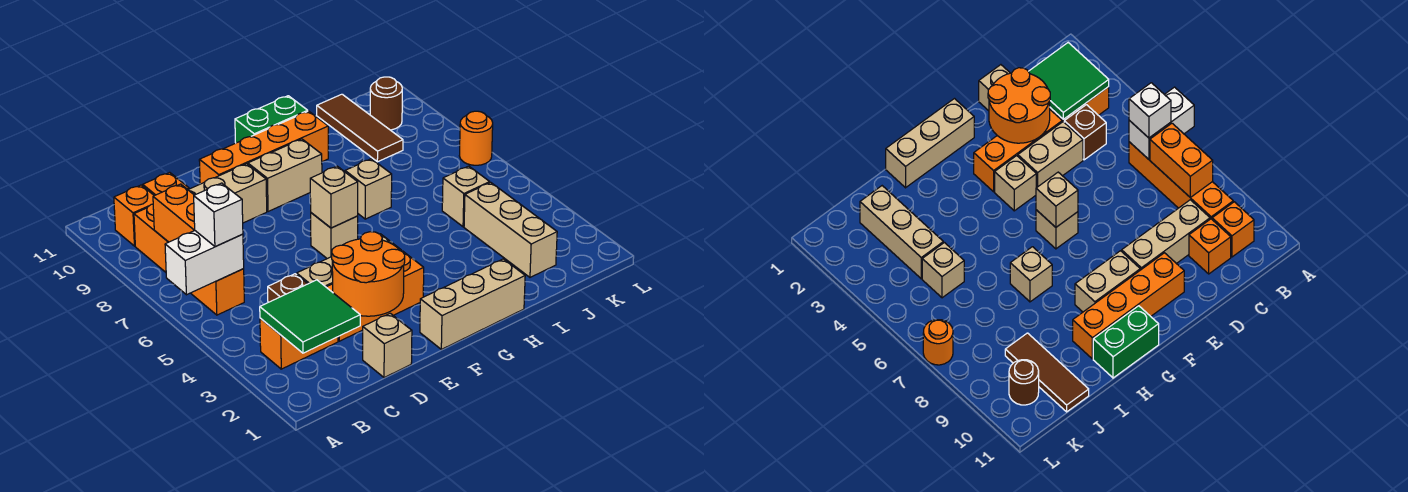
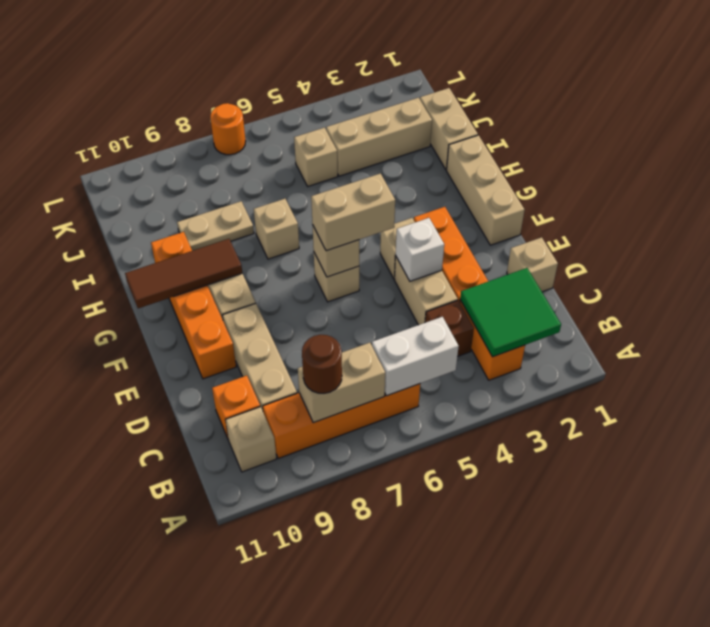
white 1x2 brick [165,231,244,295] -> white 1x2 brick turned to [372,317,459,396]
white 1x1 brick [194,183,243,247] -> white 1x1 brick moved to [396,218,444,281]
orange 1x2 brick [153,184,195,242] -> tan 1x2 brick [298,343,385,423]
orange 1x1 brick [114,185,154,246] -> tan 1x1 brick [226,407,276,472]
orange 2x2 round brick [332,232,405,316] -> none
none -> tan 1x2 brick [311,174,395,251]
green 1x2 brick [235,96,308,143] -> none
none -> tan 1x2 brick [420,88,478,170]
none -> tan 1x2 plate [177,201,254,251]
brown 1x3 tile [317,94,403,162] -> brown 1x3 tile moved to [125,239,242,308]
brown 1x1 round brick [370,77,402,130] -> brown 1x1 round brick moved to [302,335,342,393]

